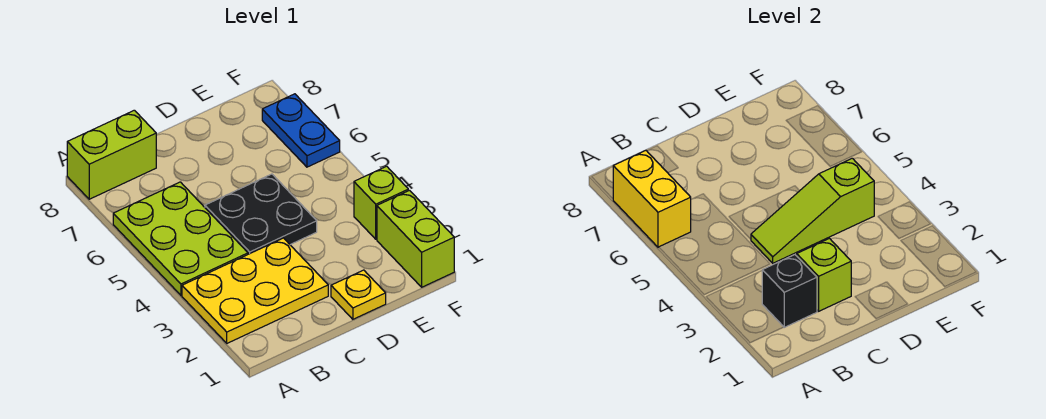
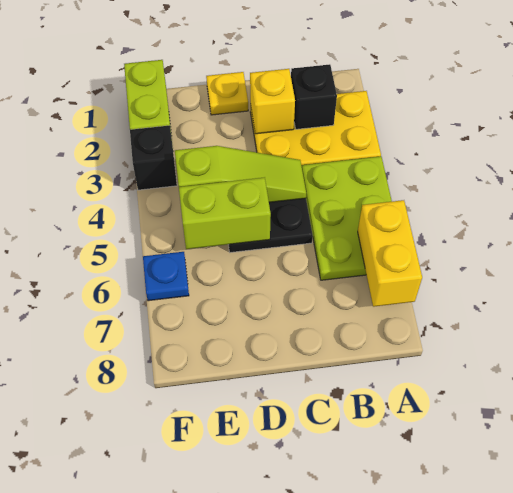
lime 1x2 brick [67,110,156,199] -> lime 1x2 brick moved to [179,177,271,249]
lime 1x1 brick [797,238,851,311] -> yellow 1x1 brick [250,69,295,134]
lime 1x1 brick [354,166,408,239] -> black 1x1 brick [130,125,177,190]
blue 1x2 plate [262,94,340,167] -> blue 1x1 plate [143,252,189,301]

